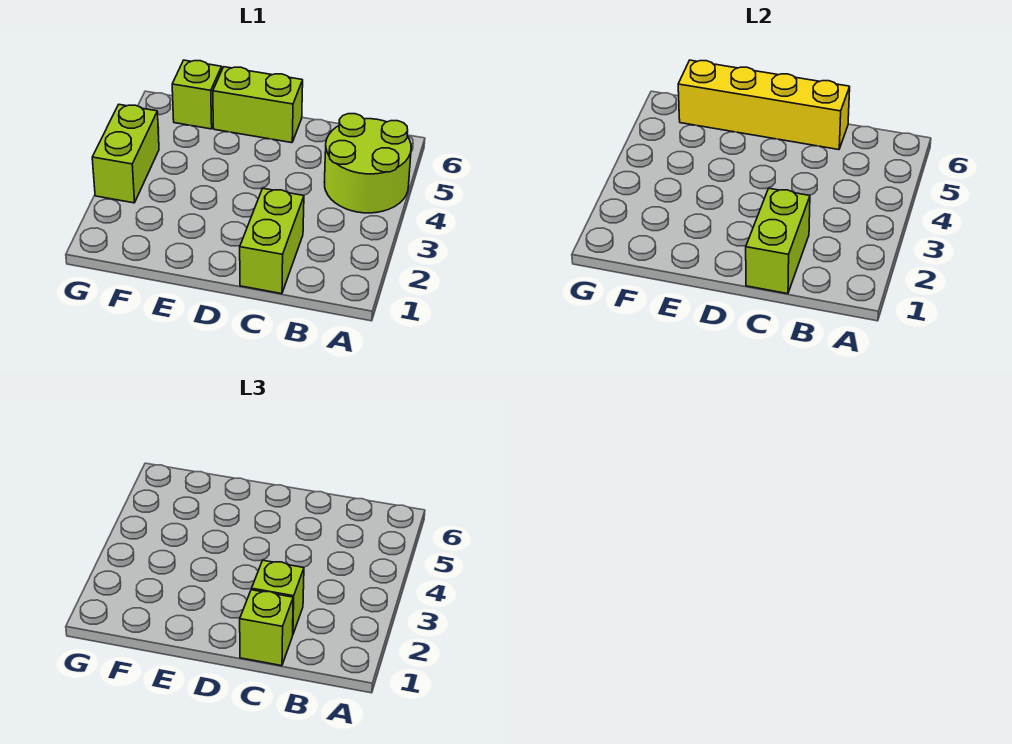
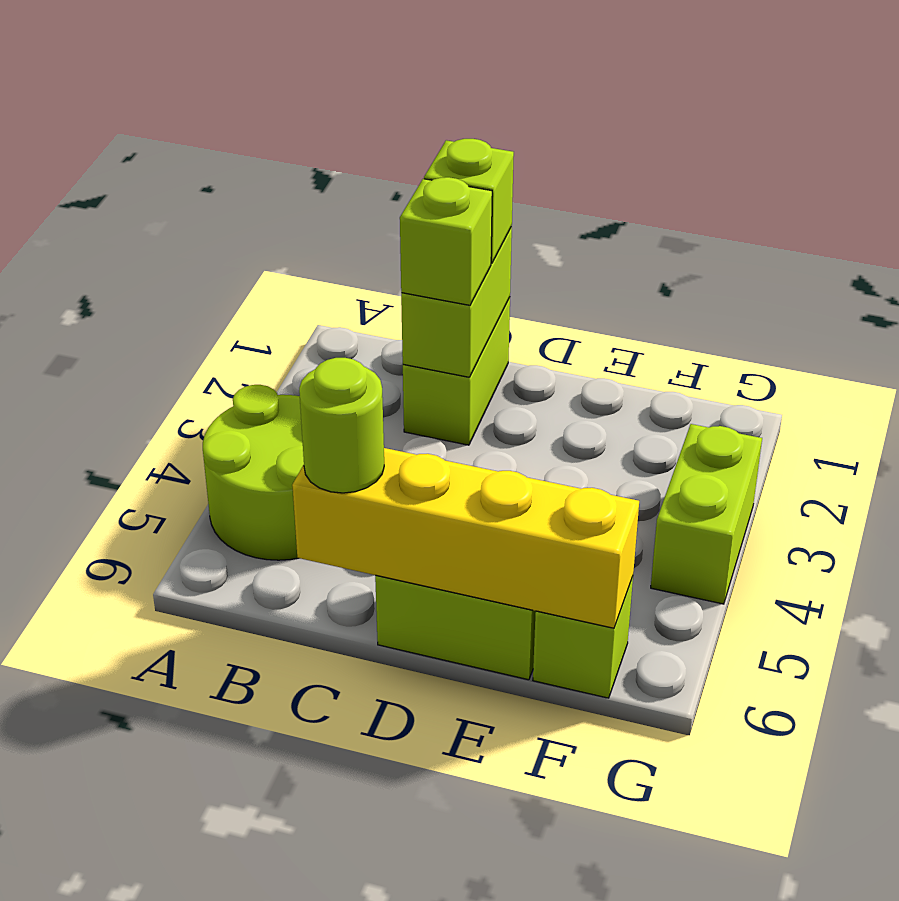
none -> lime 1x1 round brick [299,358,384,493]

